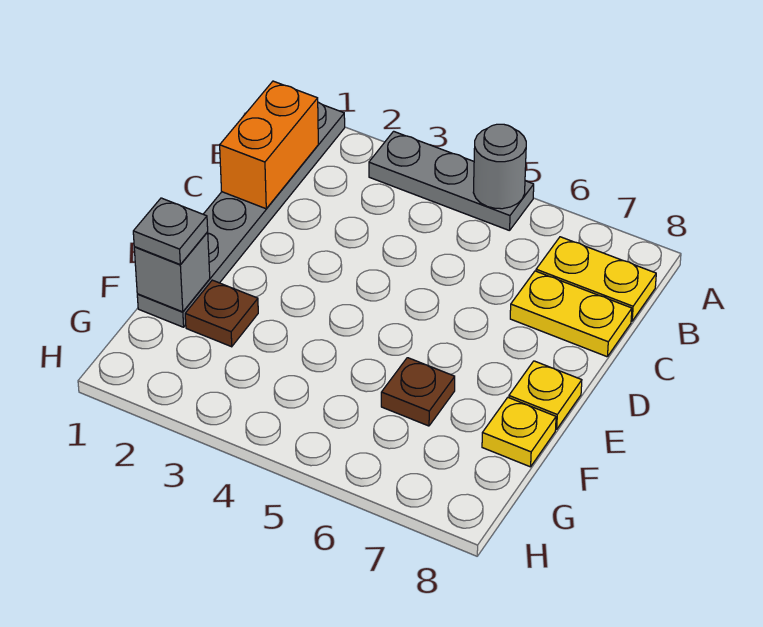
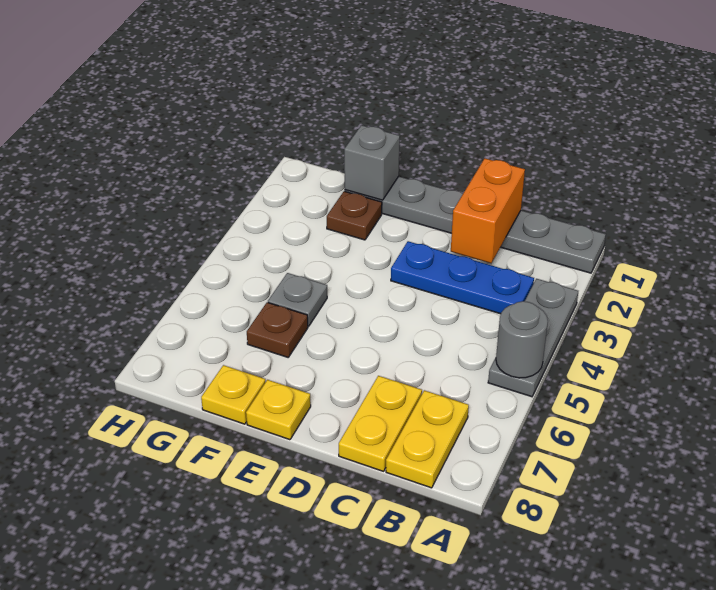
orange 1x2 brick [220,81,318,209] -> orange 1x2 brick turned to [451,159,525,263]
none -> blue 1x3 plate [391,241,534,314]
grey 1x1 plate [133,198,208,265] -> grey 1x1 plate moved to [268,273,327,326]

